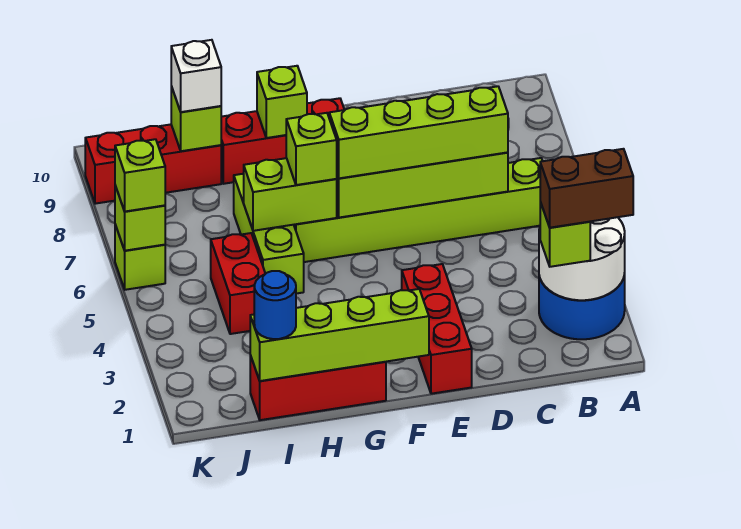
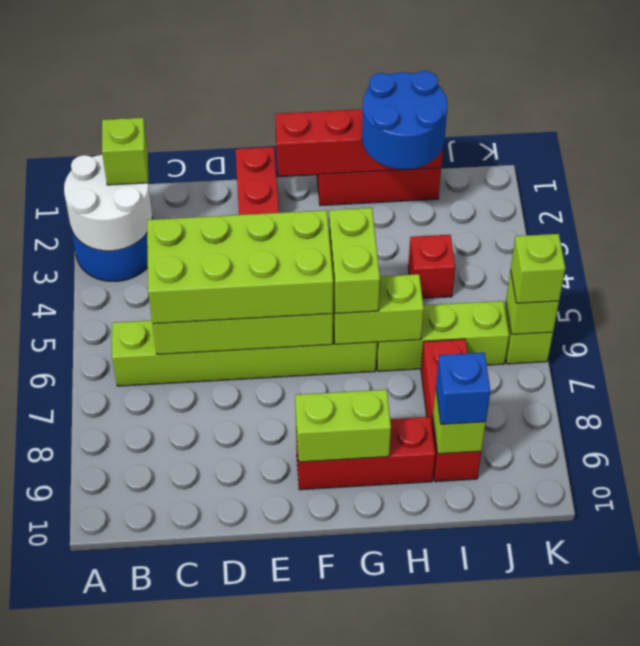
brown 1x2 brick [540,149,633,228] -> none
lime 1x4 brick [329,86,508,178] -> lime 2x4 brick [147,210,333,324]
lime 1x4 brick [250,289,429,381] -> red 1x4 brick [275,109,443,176]
lime 1x1 brick [286,113,337,185] -> lime 1x2 brick [329,208,380,313]
lime 1x1 brick [257,66,307,138] -> lime 1x2 brick [295,390,391,462]
lime 1x3 brick [234,174,304,294] -> lime 1x3 brick turned to [376,301,509,371]
blue 1x1 round brick [254,271,296,339] -> blue 2x2 round brick [362,71,448,169]
red 1x2 brick [211,233,265,334] -> red 1x1 brick [408,235,455,298]
red 1x3 brick [85,124,221,204] -> red 1x3 brick turned to [421,339,481,482]
white 1x1 brick [171,40,221,112] -> blue 1x1 brick [436,353,490,424]

